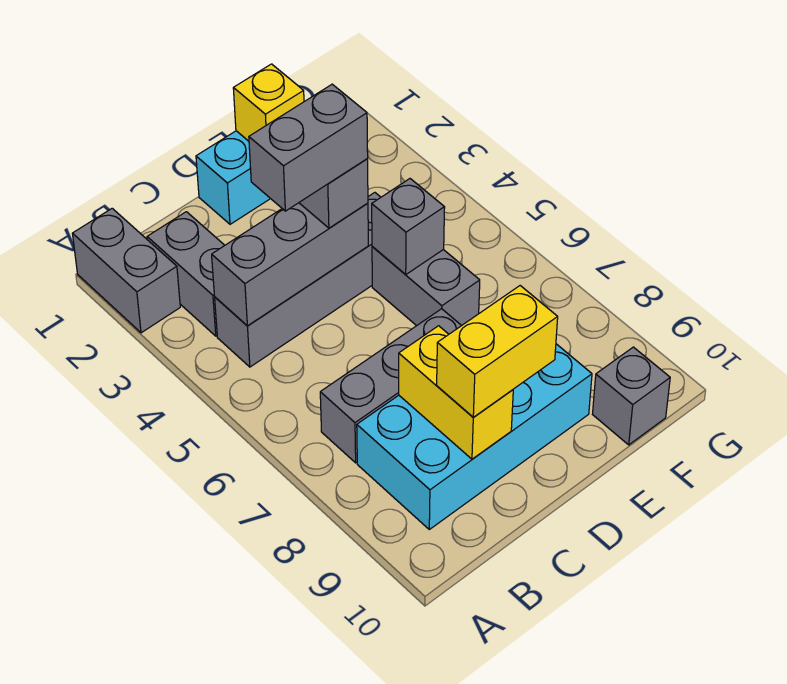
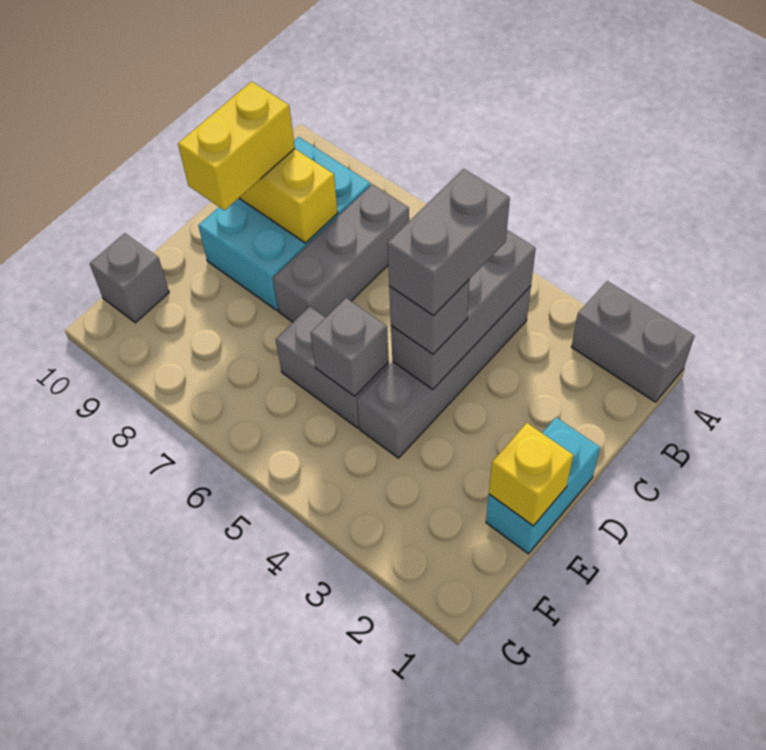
grey 1x2 brick [147,212,225,336] -> none
cyan 2x4 brick [357,344,592,529] -> cyan 2x3 brick [198,137,371,311]

